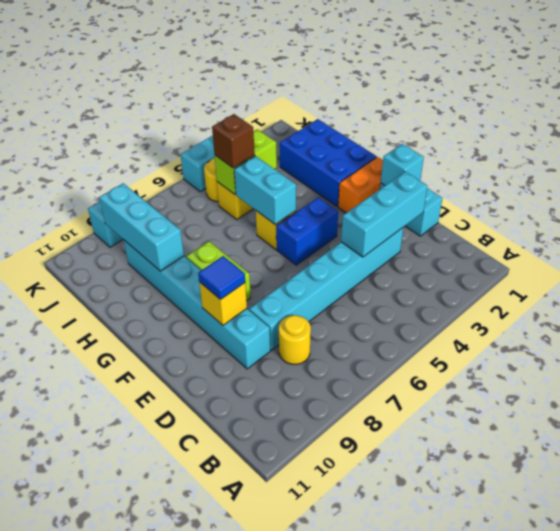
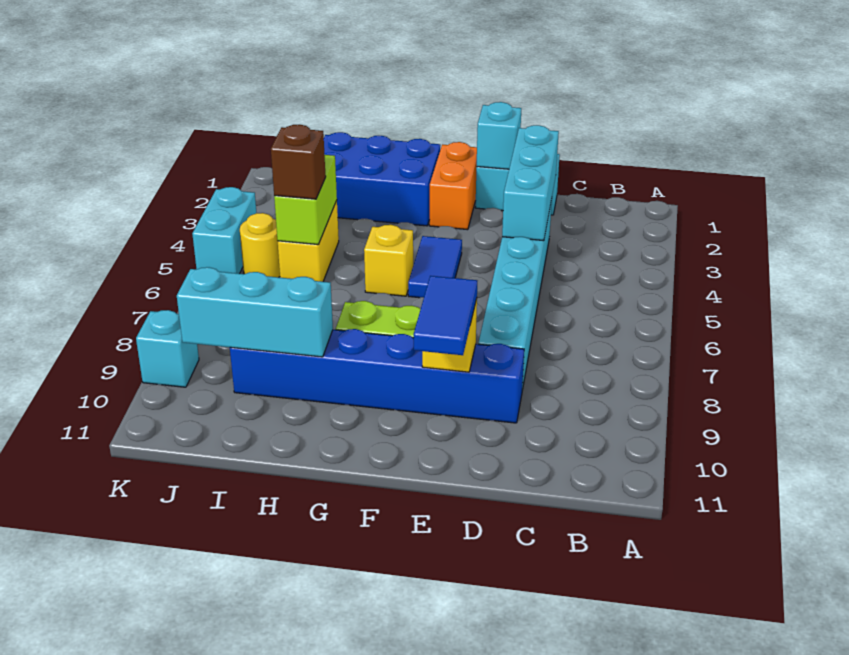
yellow 1x1 round brick [279,315,311,364] -> none
cyan 1x6 brick [123,239,270,369] -> blue 1x6 brick [230,329,524,423]
blue 1x1 tile [198,256,245,300] -> blue 1x2 tile [414,276,477,355]
blue 1x2 brick [276,198,338,265] -> blue 1x2 tile [408,236,462,298]
cyan 1x2 brick [234,156,296,224] -> none

